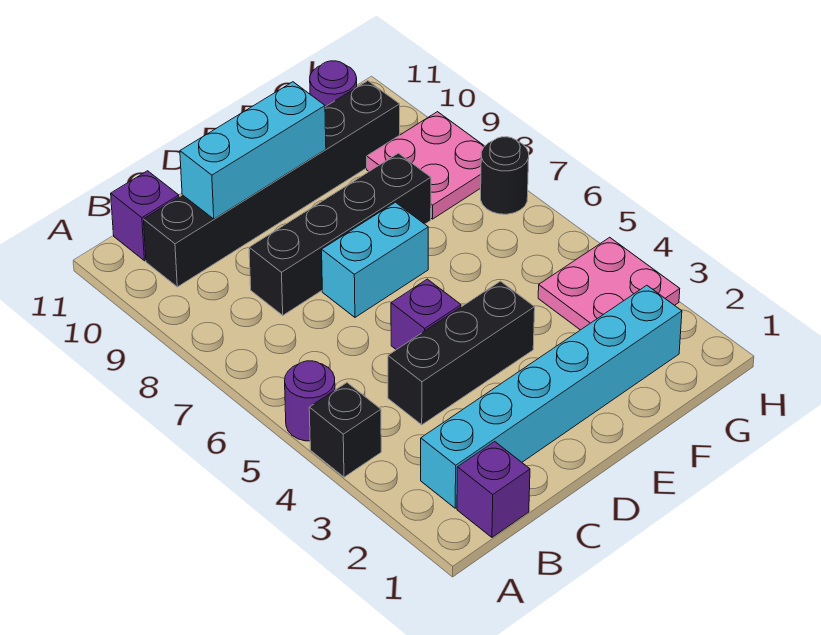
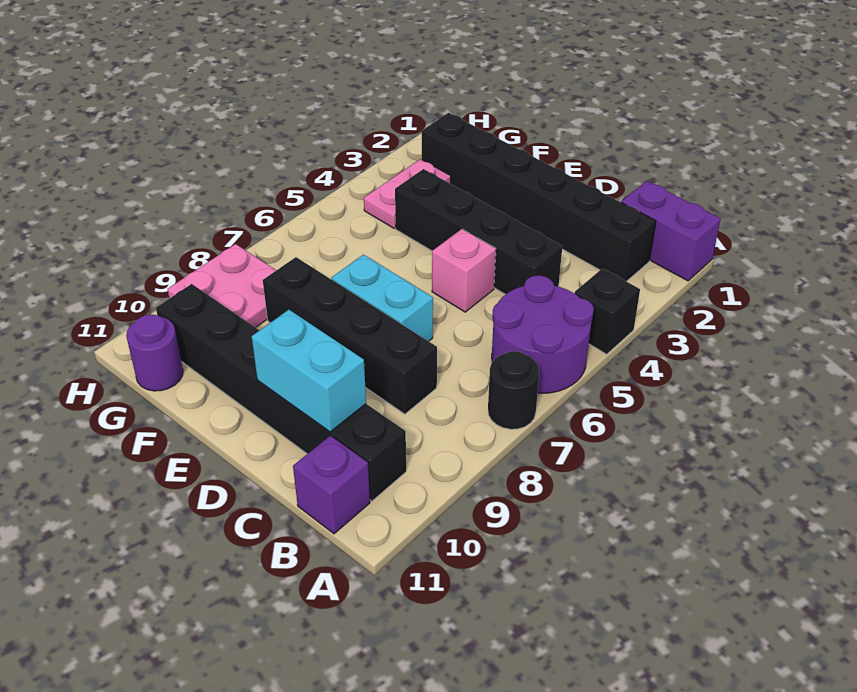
purple 1x1 round brick [285,361,335,441] -> purple 2x2 round brick [492,275,594,393]
purple 1x1 brick [457,442,530,537] -> purple 1x2 brick [621,181,721,281]
cyan 1x6 brick [421,285,682,508] -> black 1x6 brick [422,113,656,282]
black 1x3 brick [388,281,535,425] -> black 1x4 brick [395,169,562,294]
cyan 1x3 brick [180,82,326,219] -> cyan 1x2 brick [251,310,366,432]
purple 1x1 brick [391,279,461,350] -> pink 1x1 brick [432,229,496,312]
pink 2x2 plate [538,237,680,330] -> pink 1x2 plate [364,159,451,228]
black 1x1 round brick [481,137,529,214] -> black 1x1 round brick moved to [488,351,539,429]

